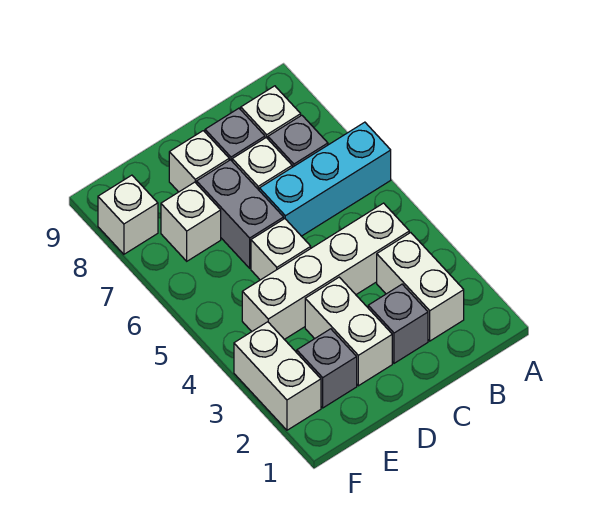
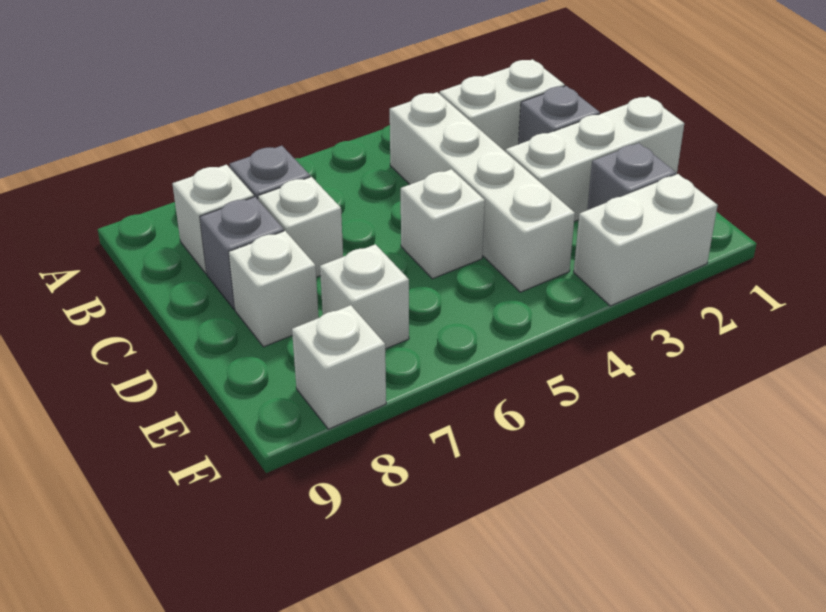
cyan 1x3 brick [259,122,391,236] -> none
white 1x2 brick [305,277,392,386] -> white 1x3 brick [506,96,684,222]
grey 1x2 brick [197,160,284,268] -> none

